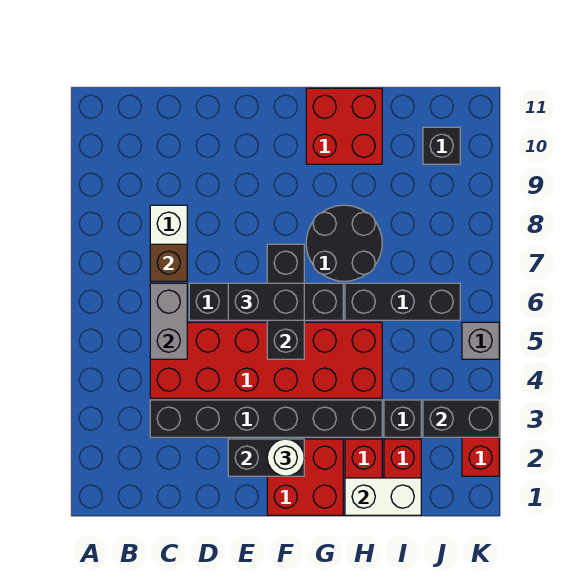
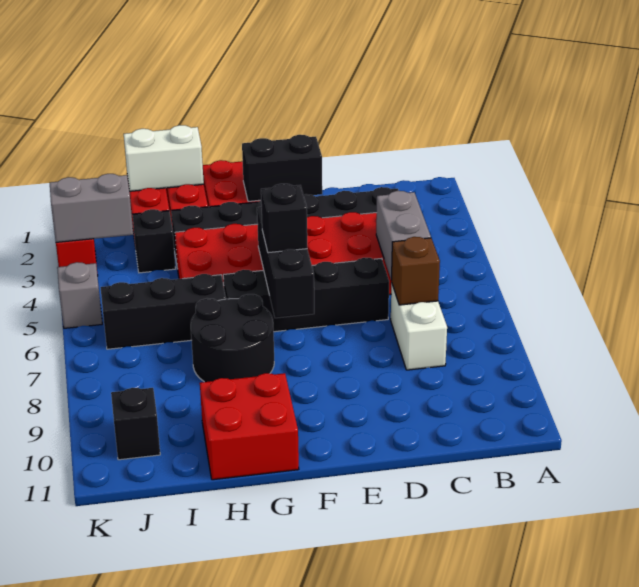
black 1x2 brick [228,283,304,320] -> black 1x1 brick [261,184,307,253]
white 1x1 round brick [267,439,304,476] -> none
black 1x2 brick [423,400,499,437] -> grey 1x2 brick [50,174,133,242]

